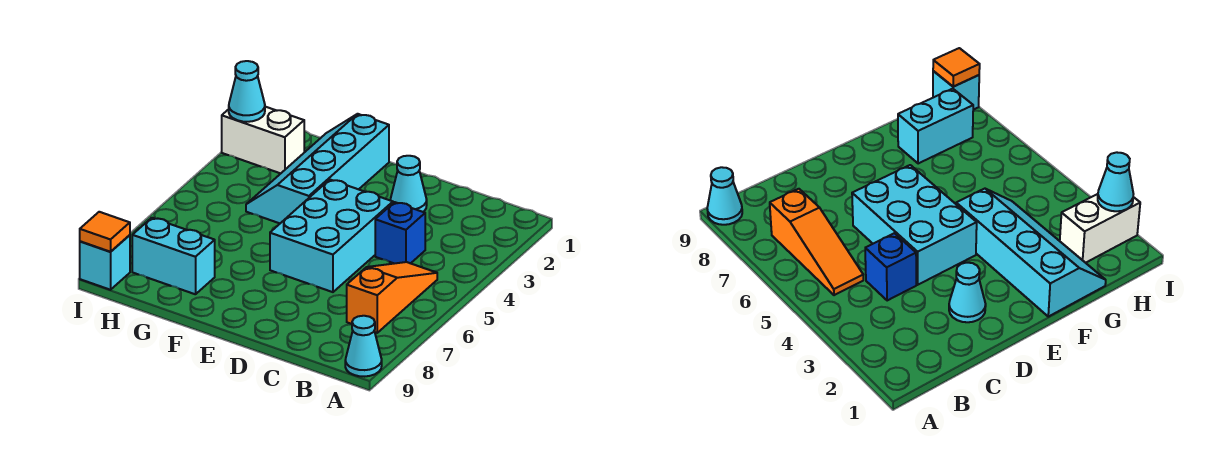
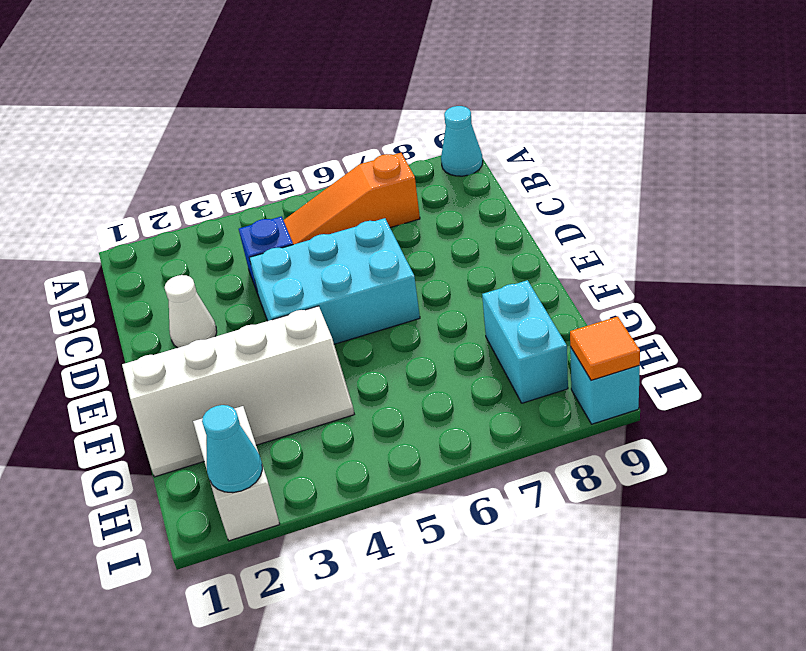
cyan 1x1 cone [390,156,427,212] -> white 1x1 cone [165,275,217,348]
cyan 2x4 slope [246,114,389,223] -> white 2x4 slope [122,306,354,477]

